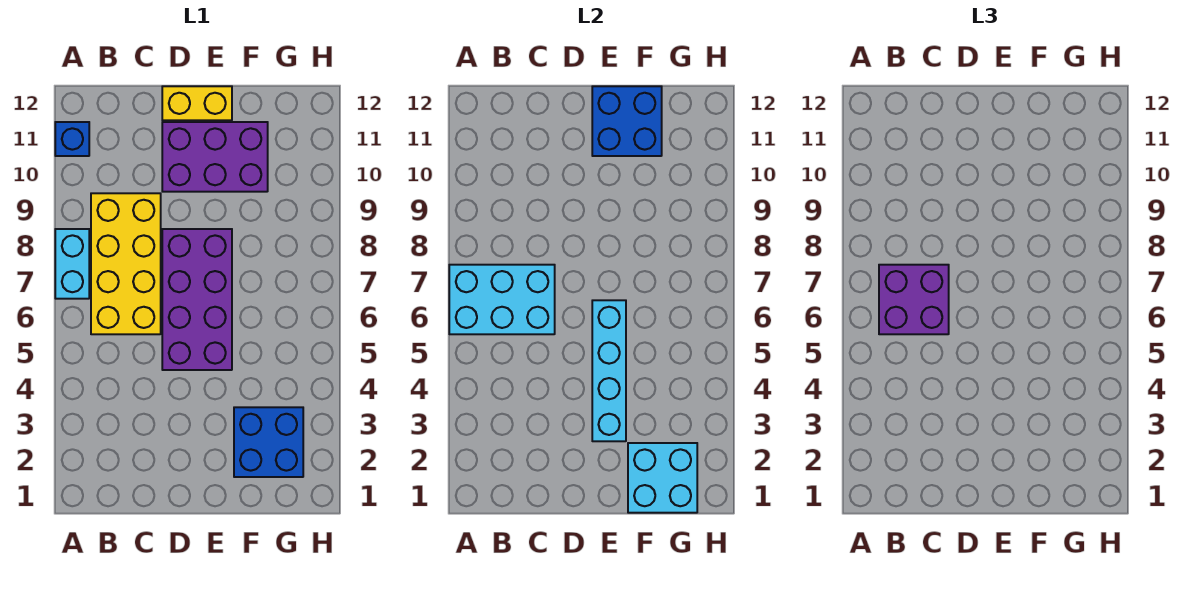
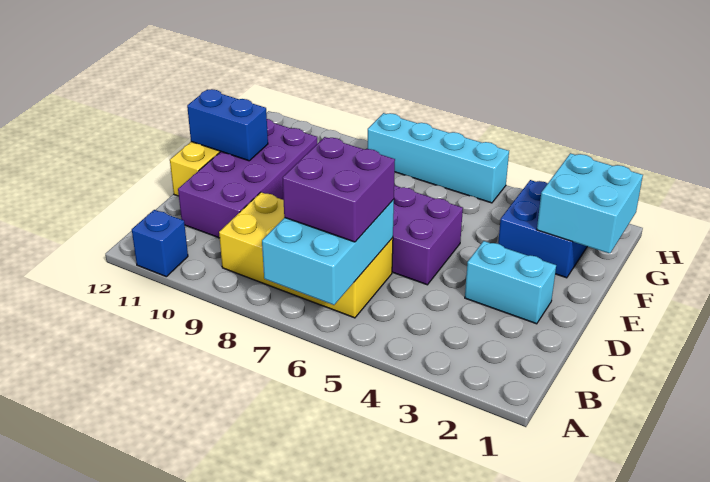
cyan 1x2 brick [55,229,89,299] -> cyan 1x2 brick moved to [465,241,556,324]
purple 2x3 brick [162,122,268,192] -> purple 2x4 brick [178,119,317,238]
cyan 1x4 brick [592,300,626,441] -> cyan 1x4 brick moved to [368,113,509,203]
blue 2x2 brick [592,86,662,156] -> blue 1x2 brick [187,89,268,161]

